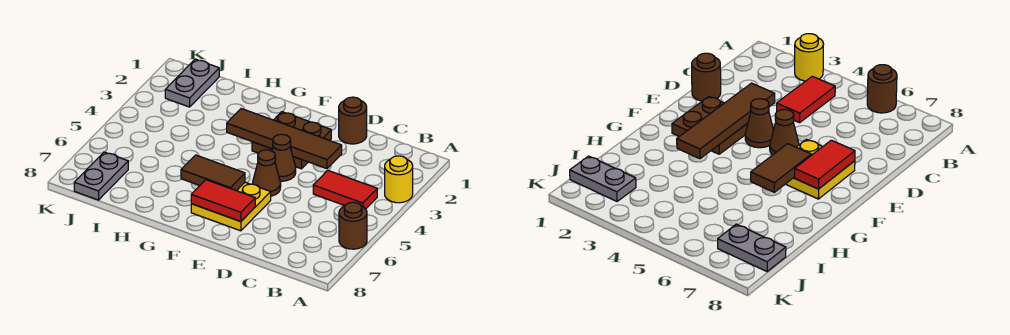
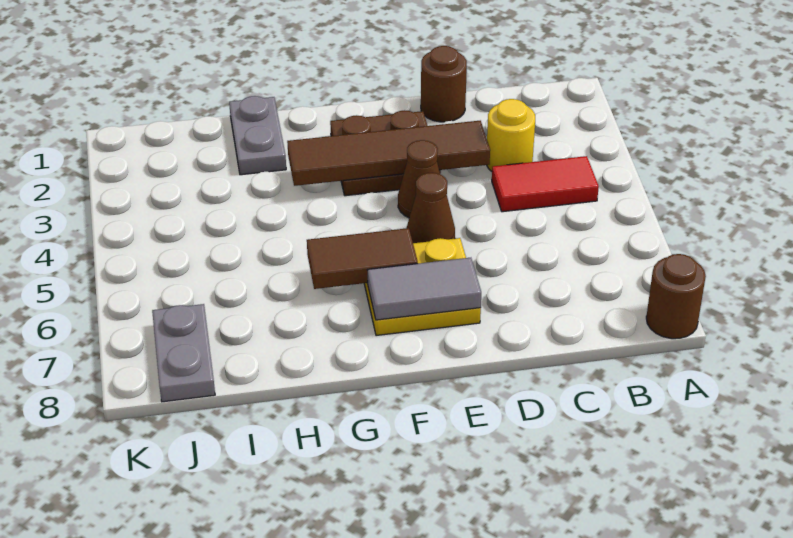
yellow 1x1 round brick [385,156,413,203] -> yellow 1x1 round brick moved to [487,99,535,171]
brown 1x1 round brick [339,202,367,249] -> brown 1x1 round brick moved to [646,254,706,339]
red 1x2 tile [191,180,255,221] -> grey 1x2 tile [368,258,481,320]
grey 1x2 plate [165,59,219,107] -> grey 1x2 plate moved to [229,96,286,175]

